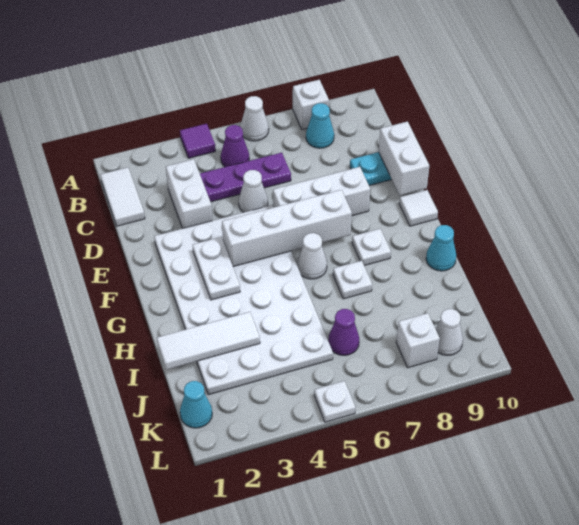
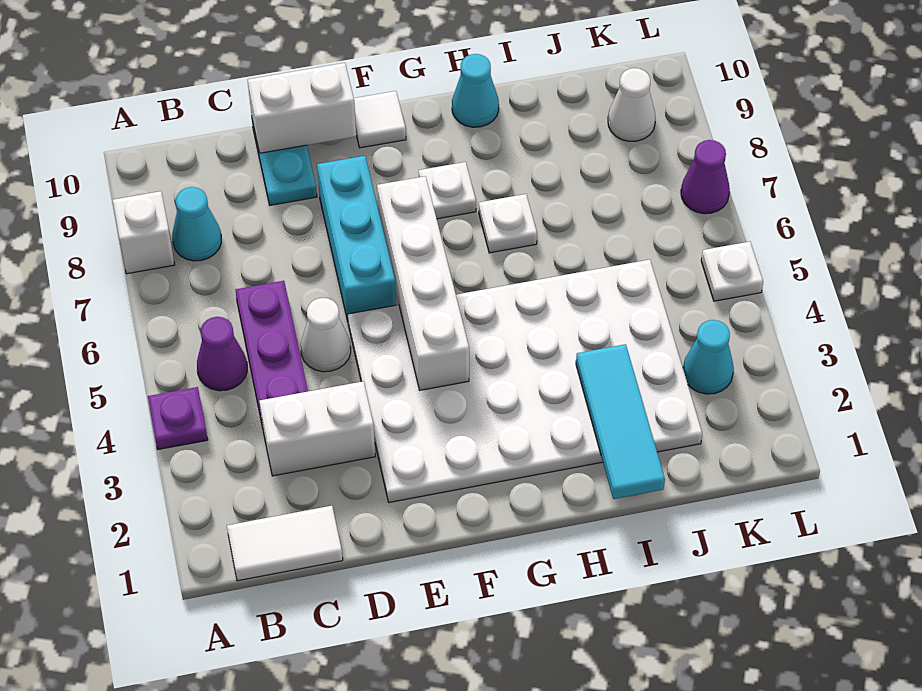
purple 1x1 tile [180,124,216,158] -> purple 1x1 plate [148,387,208,449]
white 1x1 cone [240,96,269,141] -> none
white 1x3 brick [273,167,370,216] -> cyan 1x3 brick [317,156,396,321]
white 1x2 plate [193,237,240,300] -> none
white 1x1 cone [297,233,327,279] -> none
white 1x3 tile [157,312,260,370] -> cyan 1x3 tile [576,344,665,499]
purple 1x1 cone [328,309,359,355] -> purple 1x1 cone moved to [681,140,730,214]
cyan 1x1 cone [180,381,212,428] -> cyan 1x1 cone moved to [683,320,734,394]
white 1x1 brick [396,313,440,368] -> none

